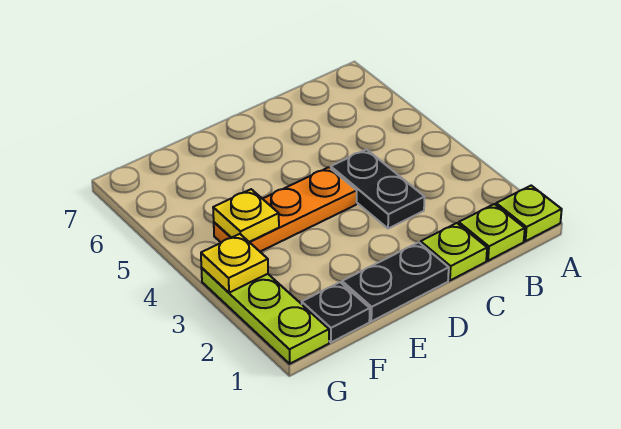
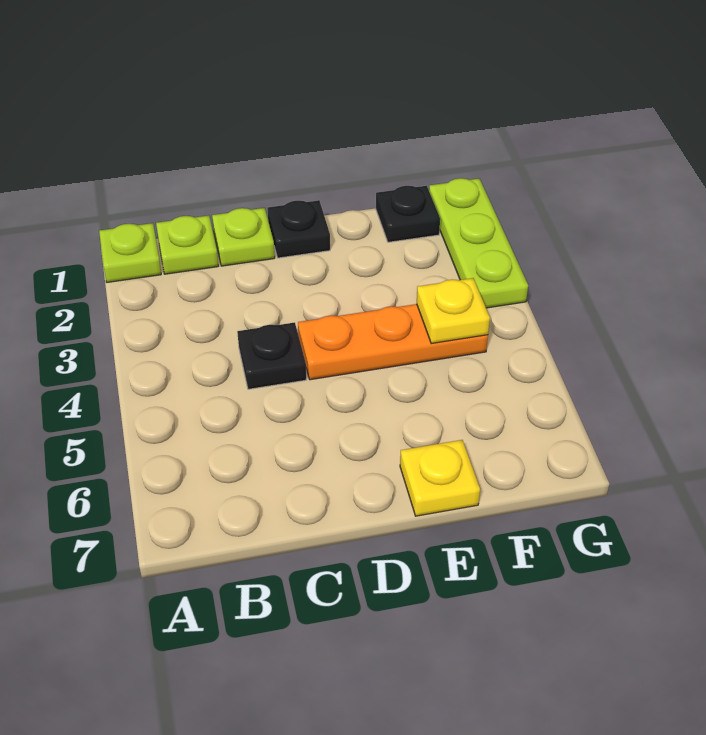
black 1x2 plate [331,149,425,229] -> black 1x1 plate [237,322,306,389]
black 1x2 plate [342,242,449,321] -> black 1x1 plate [268,200,330,258]
yellow 1x1 plate [201,234,268,293] -> yellow 1x1 plate moved to [400,440,480,516]

